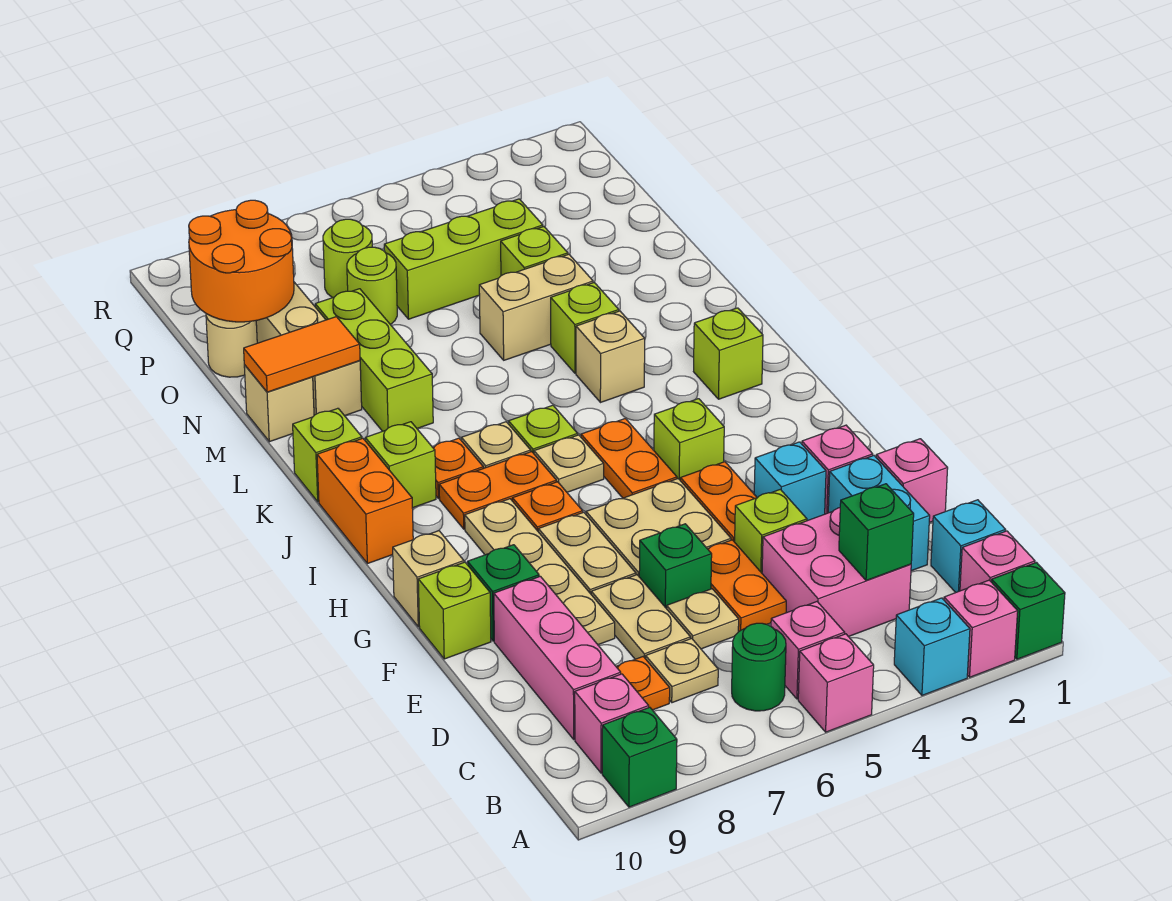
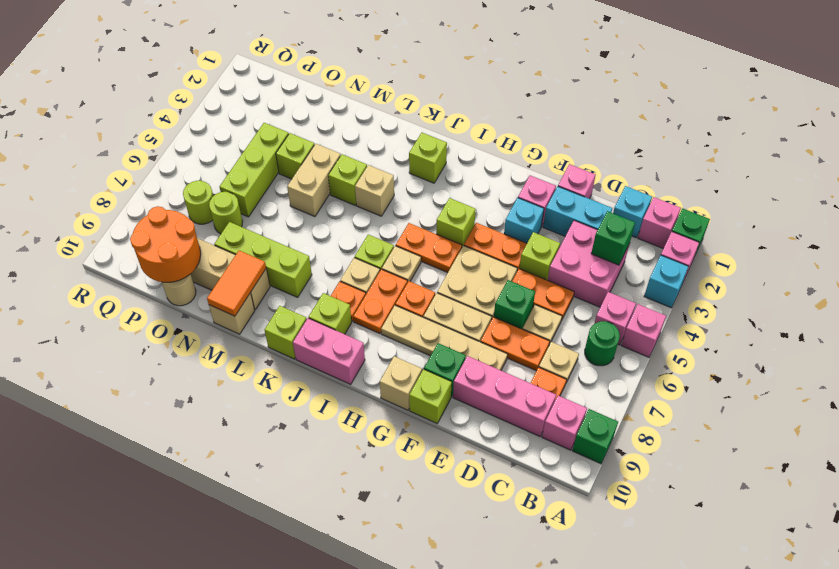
tan 1x2 plate [591,575,690,659] -> orange 1x2 plate [481,317,550,371]
orange 1x2 brick [317,438,413,564] -> pink 1x2 brick [293,318,365,384]

